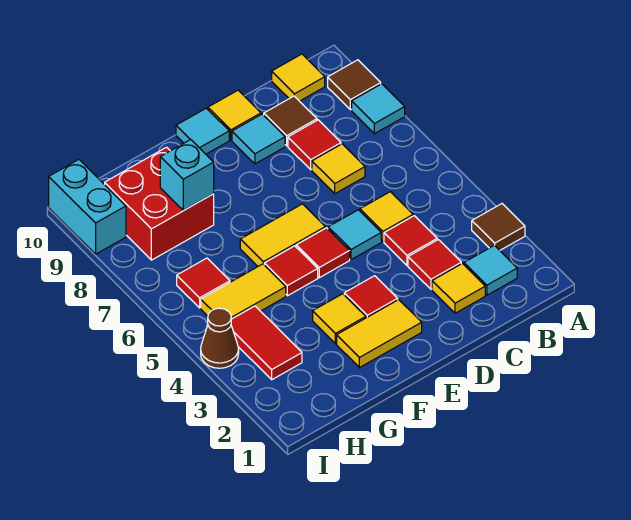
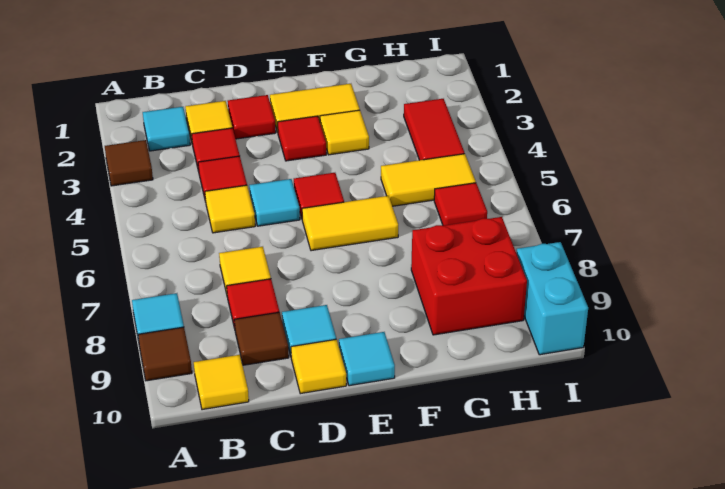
red 1x1 tile [264,246,318,296] -> red 1x1 tile moved to [228,95,276,139]
cyan 1x1 brick [160,139,214,210] -> none
brown 1x1 cone [201,308,239,368] -> none

